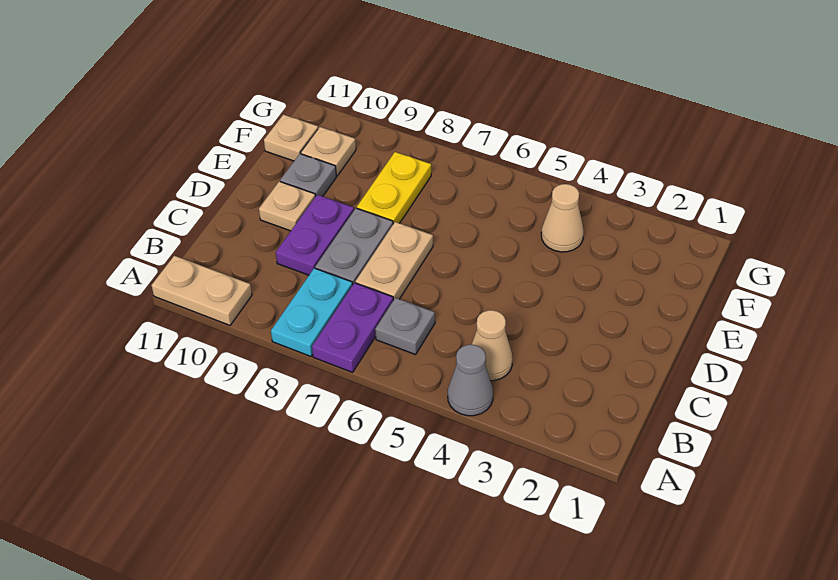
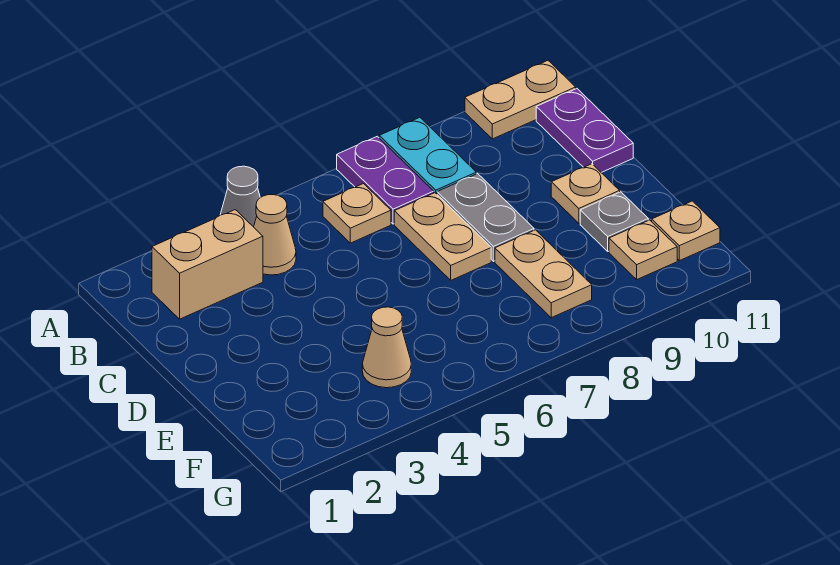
none -> tan 1x2 brick [152,210,263,319]
grey 1x1 plate [375,298,435,355] -> tan 1x1 plate [323,184,391,243]
purple 1x2 plate [276,195,354,275] -> purple 1x2 plate moved to [536,89,633,173]
yellow 1x2 plate [357,152,431,224] -> tan 1x2 plate [495,230,592,318]

